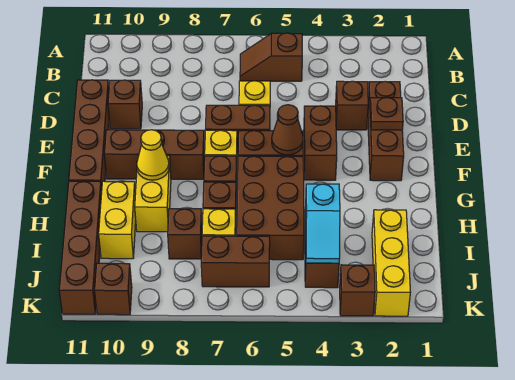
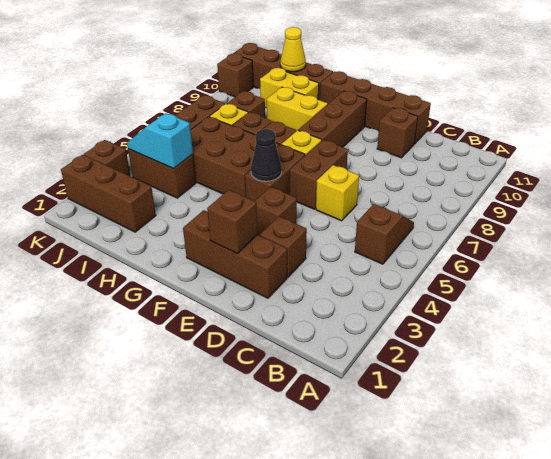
brown 1x1 plate [370,98,403,130] -> brown 1x1 brick [207,190,258,253]
brown 1x2 brick [304,106,337,180] -> brown 1x1 brick [255,187,297,236]
brown 1x1 cone [272,105,303,155] -> black 1x1 cone [251,129,282,181]
yellow 1x1 cone [137,130,169,180] -> yellow 1x1 cone moved to [280,27,306,72]
yellow 1x3 brick [372,210,410,316] -> brown 1x3 brick [61,155,156,232]

